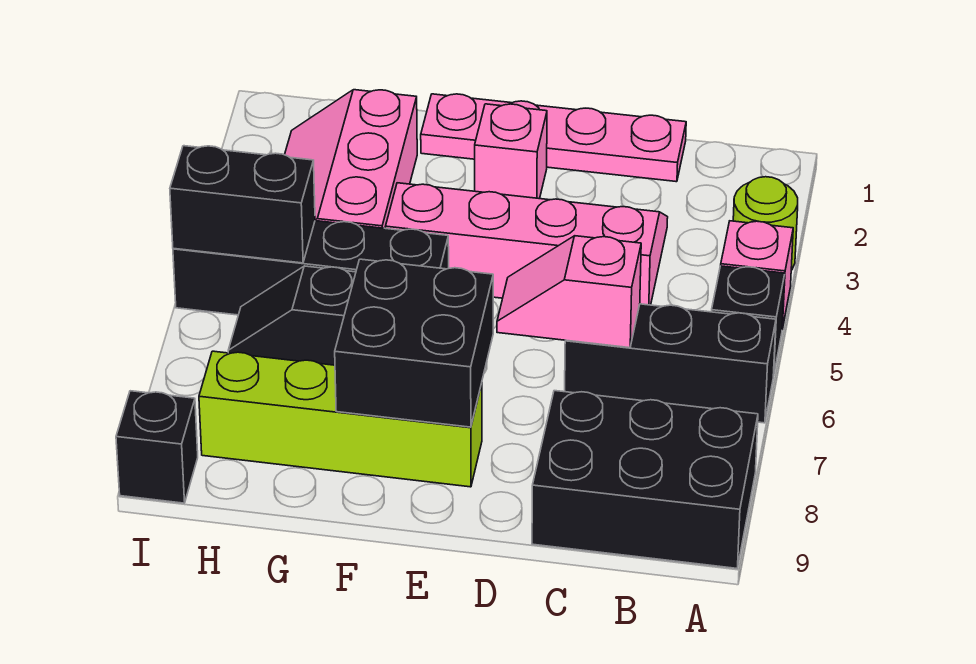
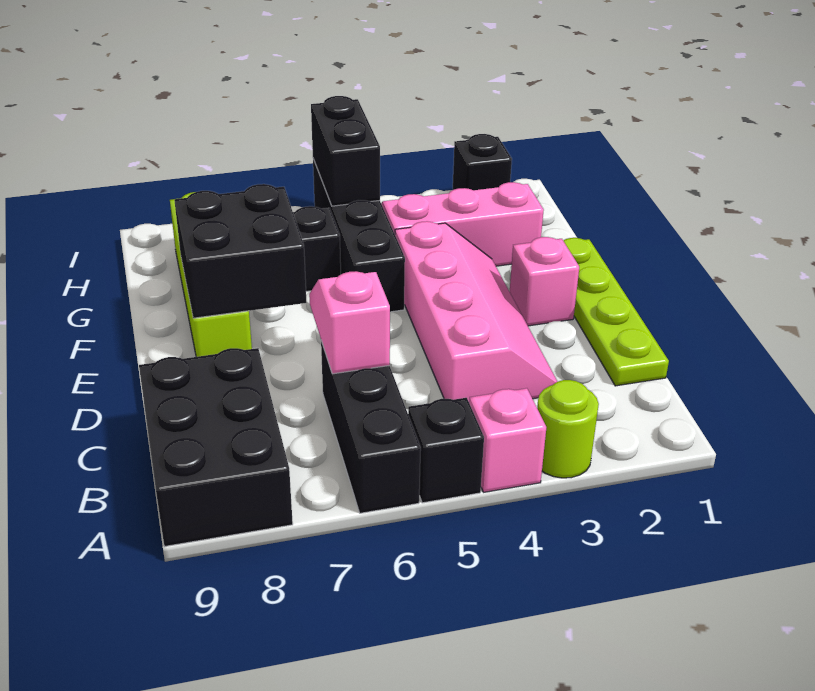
pink 1x4 plate [421,94,686,182] -> lime 1x4 plate [563,238,669,386]
black 1x1 brick [116,391,198,503] -> black 1x1 brick moved to [453,134,512,190]

